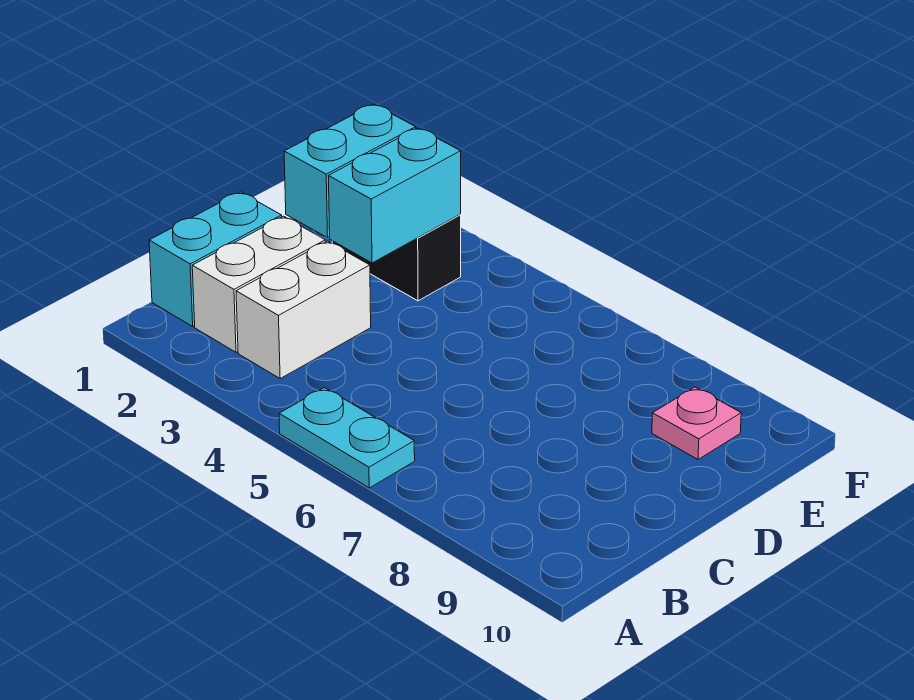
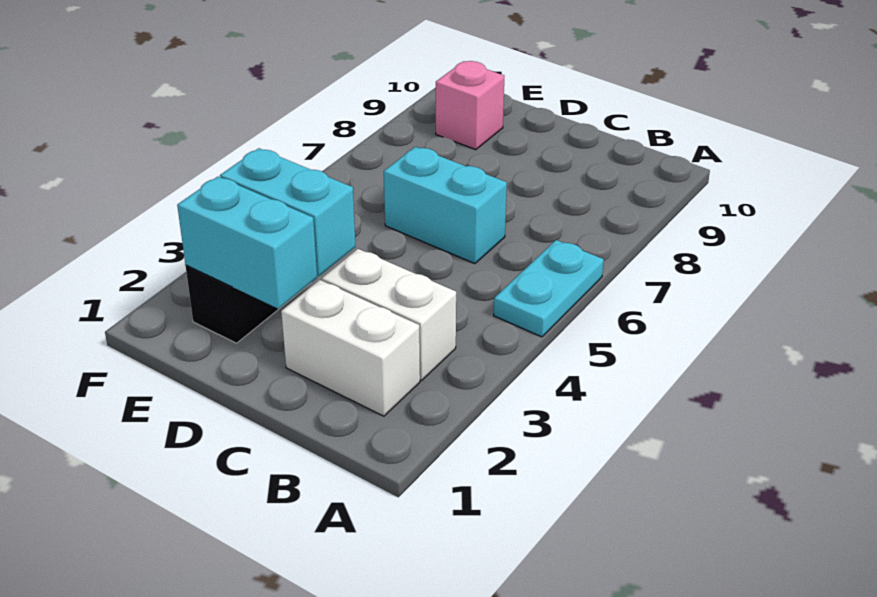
cyan 1x2 brick [149,192,282,326] -> cyan 1x2 brick moved to [384,147,507,264]
pink 1x1 plate [652,387,741,459] -> pink 1x1 brick [436,61,504,150]

